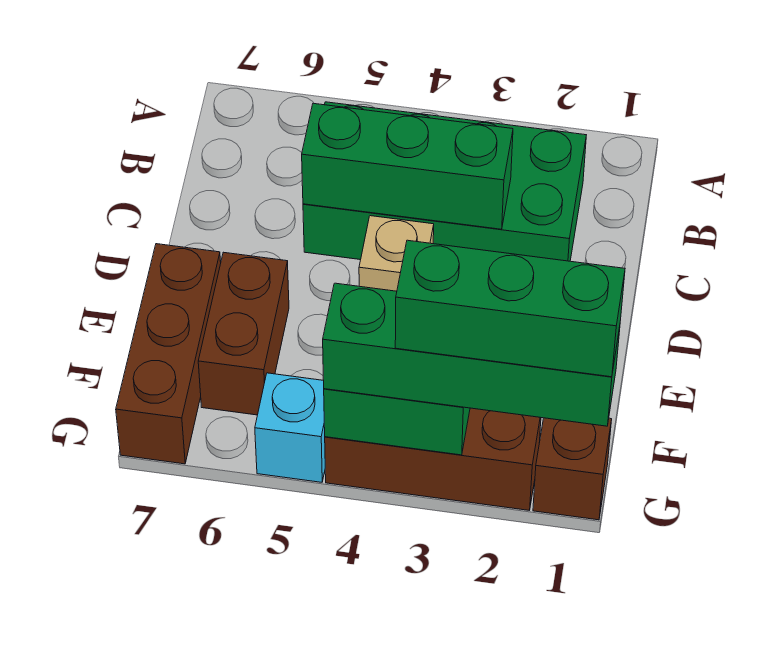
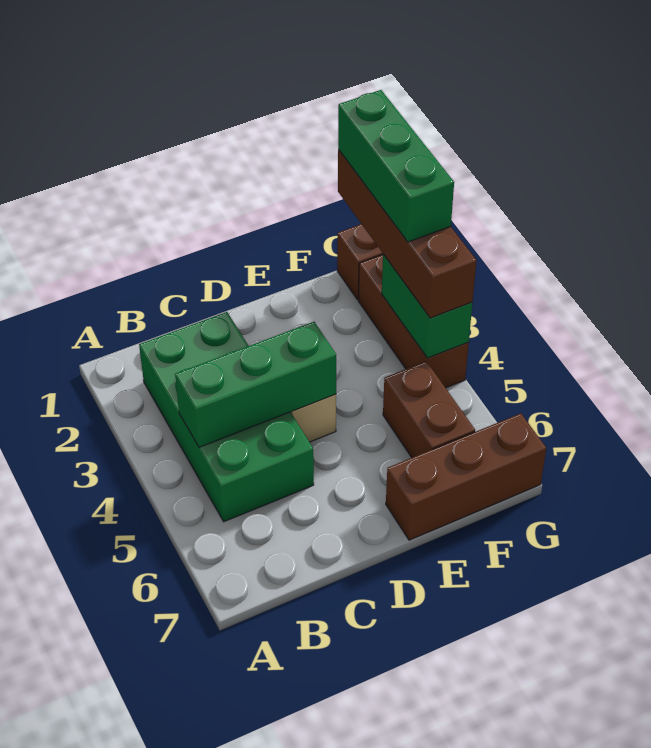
green 1x3 brick [302,103,513,229] -> green 1x3 brick turned to [175,322,336,447]
brown 1x2 brick [198,252,289,415] -> brown 1x2 brick turned to [383,361,475,457]
green 1x4 brick [323,283,620,426] -> brown 1x4 brick [338,150,476,318]
cyan 1x1 brick [255,373,325,482] -> none

